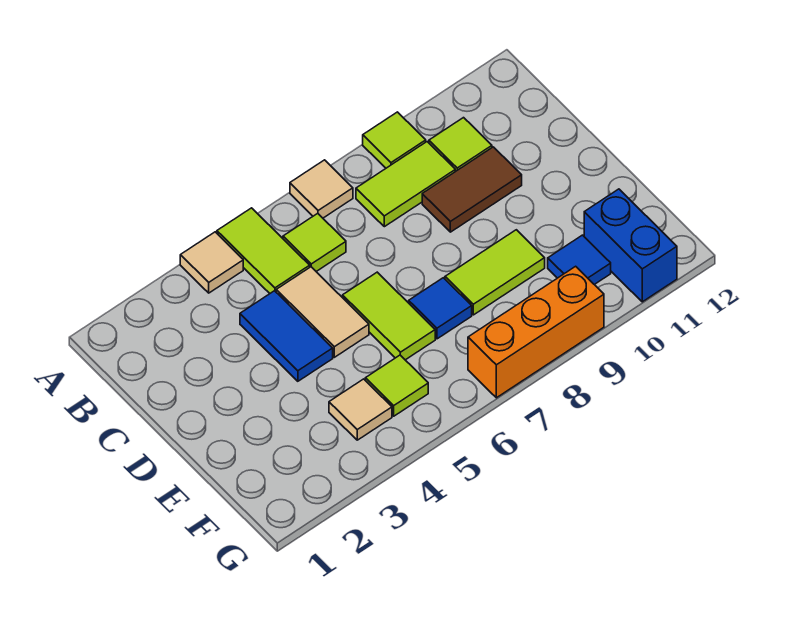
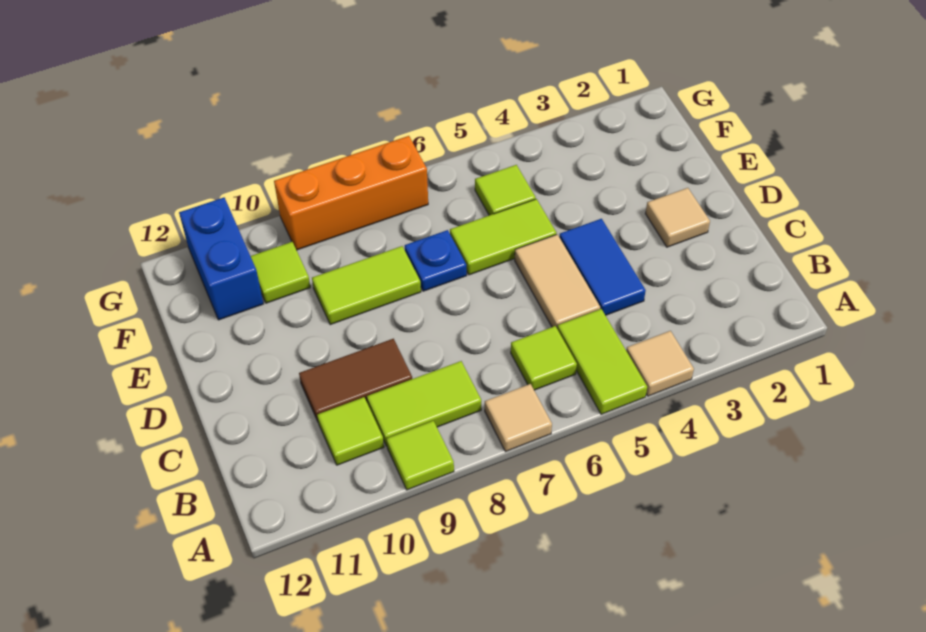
lime 1x2 tile [343,272,435,360] -> lime 1x2 tile turned to [450,199,556,275]
blue 1x1 tile [409,278,472,339] -> blue 1x1 plate [405,230,467,291]
tan 1x1 tile [329,379,392,440] -> tan 1x1 tile moved to [645,188,710,247]
blue 1x1 tile [548,235,611,285] -> lime 1x1 tile [251,242,310,303]

